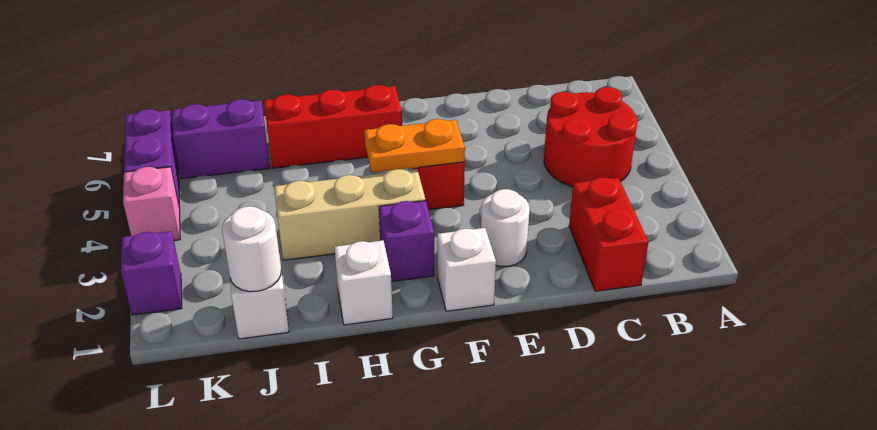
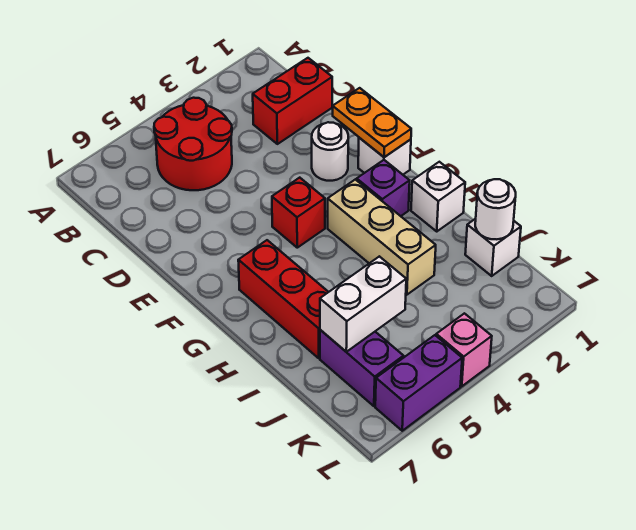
orange 1x2 plate [364,119,465,173] -> orange 1x2 plate moved to [333,88,411,157]
none -> white 1x2 brick [320,256,406,352]
purple 1x1 brick [121,231,182,315] -> none

